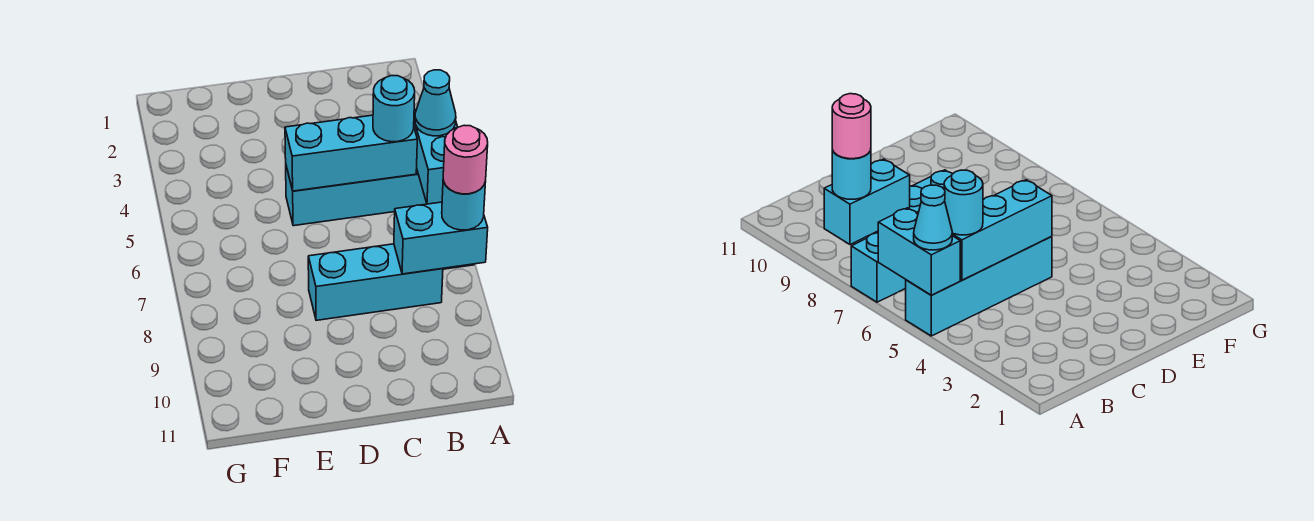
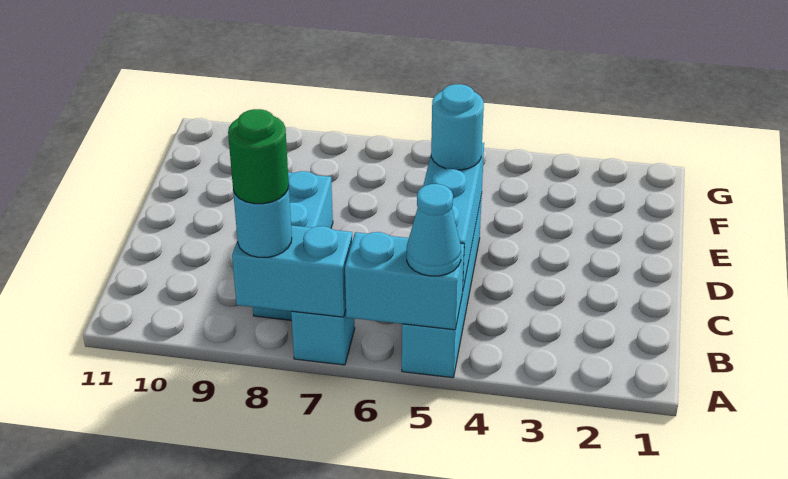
cyan 1x2 brick [394,202,488,274] -> cyan 1x2 brick turned to [232,225,352,317]
pink 1x1 round brick [443,125,488,194] -> green 1x1 round brick [228,109,289,204]
cyan 1x1 round brick [373,76,415,142] -> cyan 1x1 round brick moved to [431,84,484,170]

